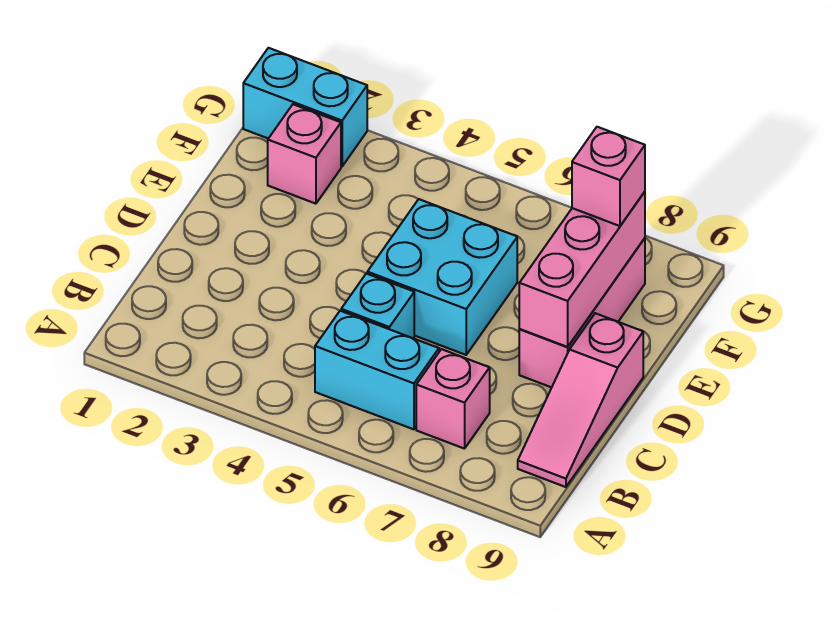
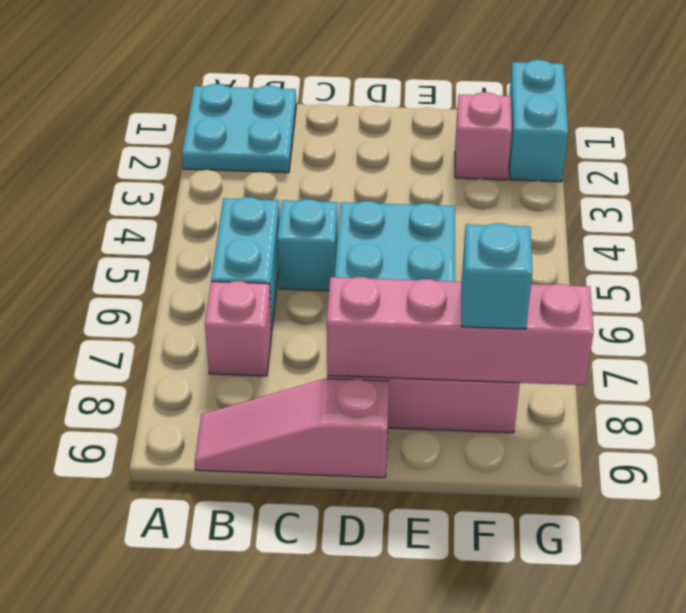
none -> cyan 2x2 plate [182,84,296,173]
pink 1x3 brick [519,192,645,347] -> pink 1x4 brick [327,277,594,385]
pink 1x1 brick [572,127,645,226] -> cyan 1x1 brick [462,223,532,329]

